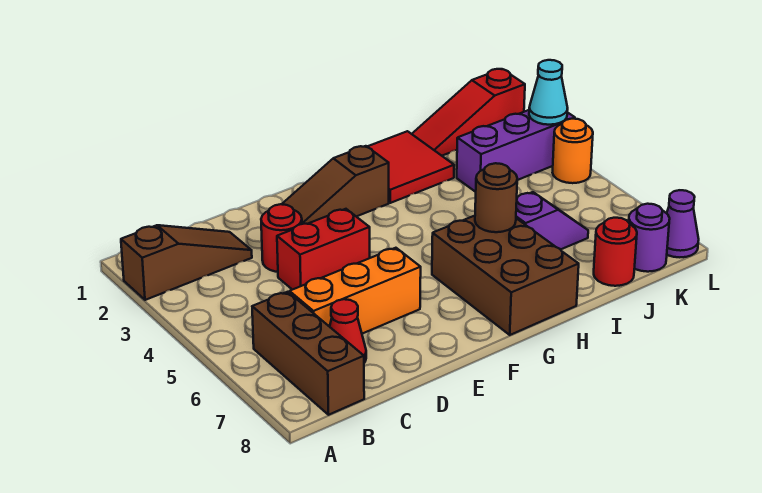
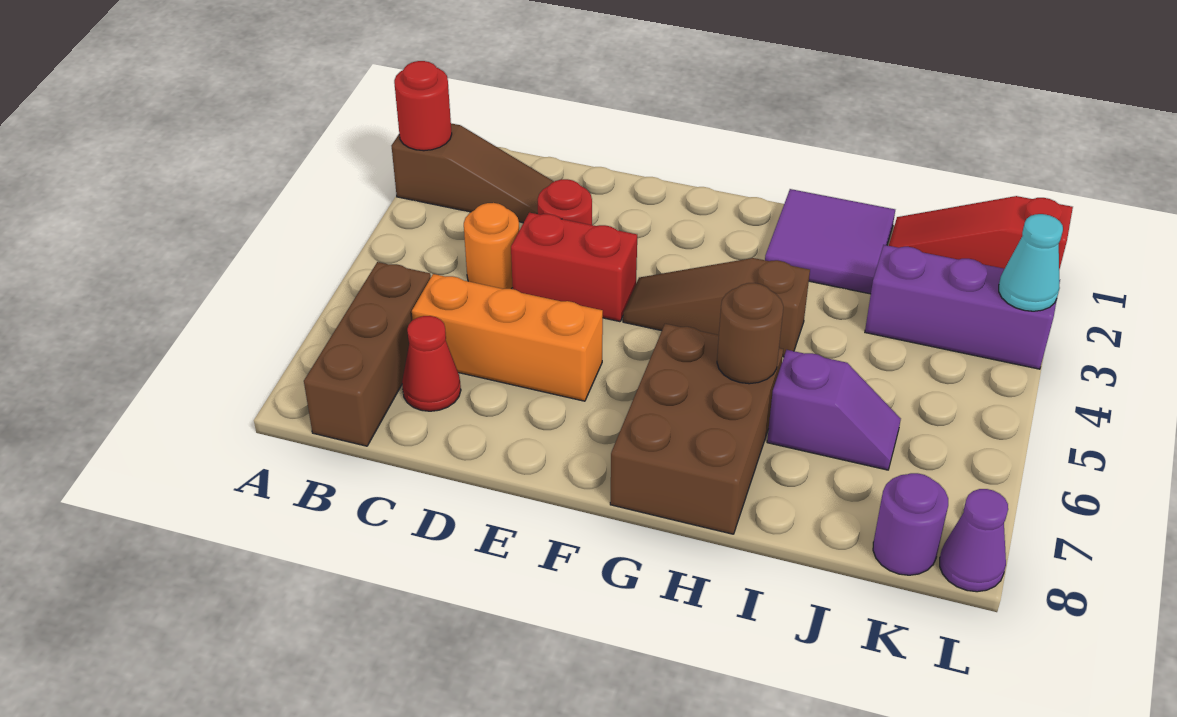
brown 1x3 slope [282,146,389,224] -> brown 1x3 slope moved to [623,258,810,357]
red 2x2 tile [367,131,454,203] -> purple 2x2 tile [765,189,895,294]
red 1x1 round brick [594,218,637,286] -> red 1x1 round brick moved to [394,61,452,151]
orange 1x1 round brick [553,119,593,183] -> orange 1x1 round brick moved to [464,203,519,289]

